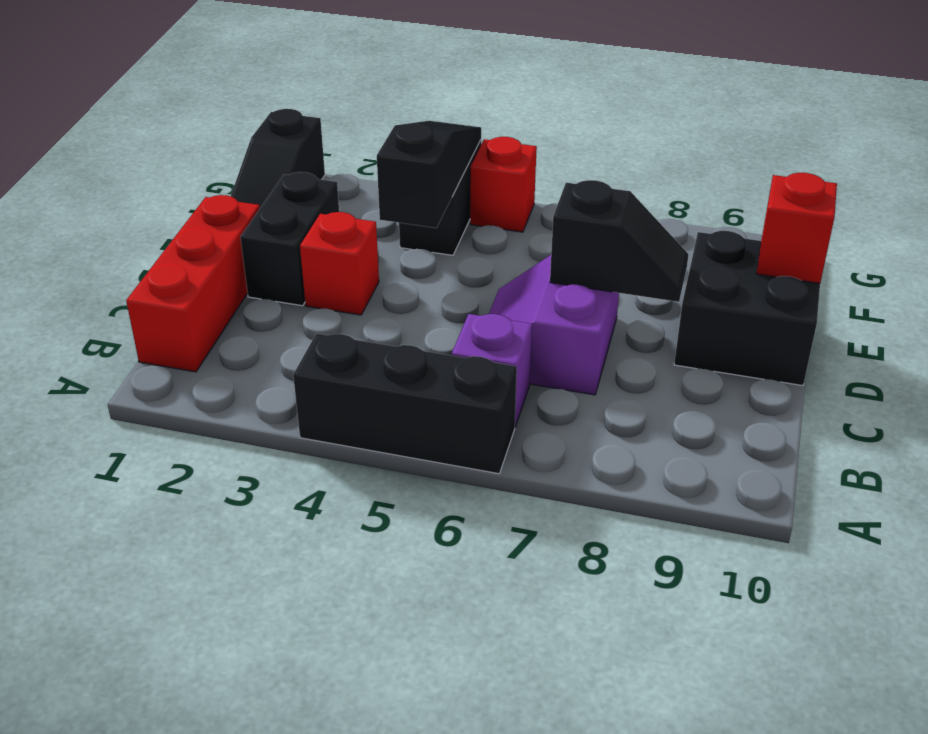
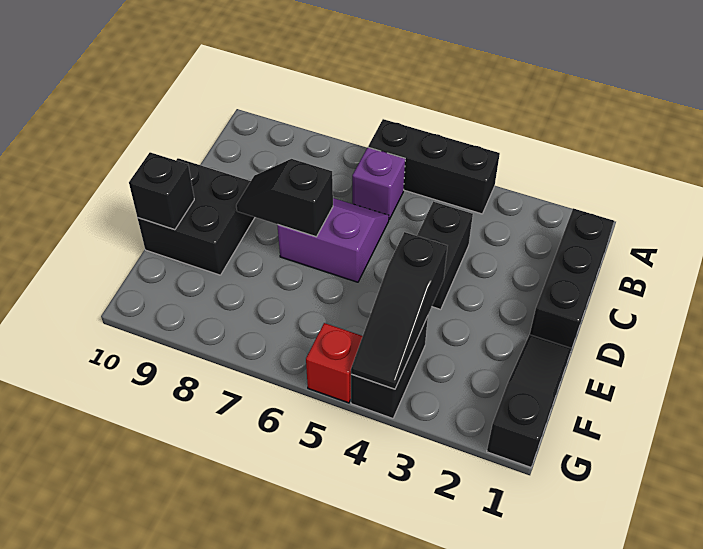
red 1x3 brick [126,195,260,372] -> black 1x3 brick [530,208,614,348]
purple 2x2 slope [489,255,619,395] -> purple 2x2 slope turned to [277,198,389,282]
black 1x2 brick [240,172,339,306] -> black 1x2 brick moved to [417,202,473,310]
red 1x1 brick [300,212,379,315] -> none
red 1x1 brick [757,173,837,283] -> black 1x1 brick [129,152,194,230]

